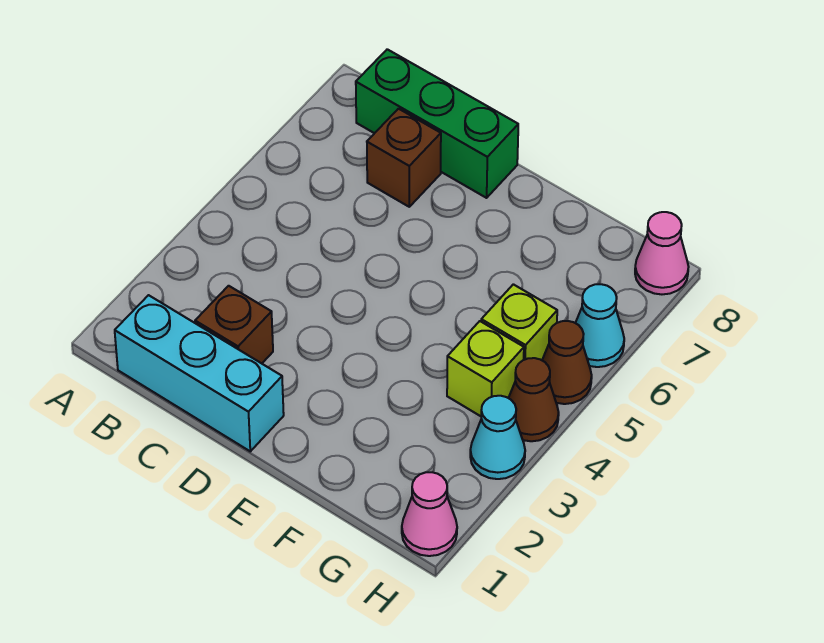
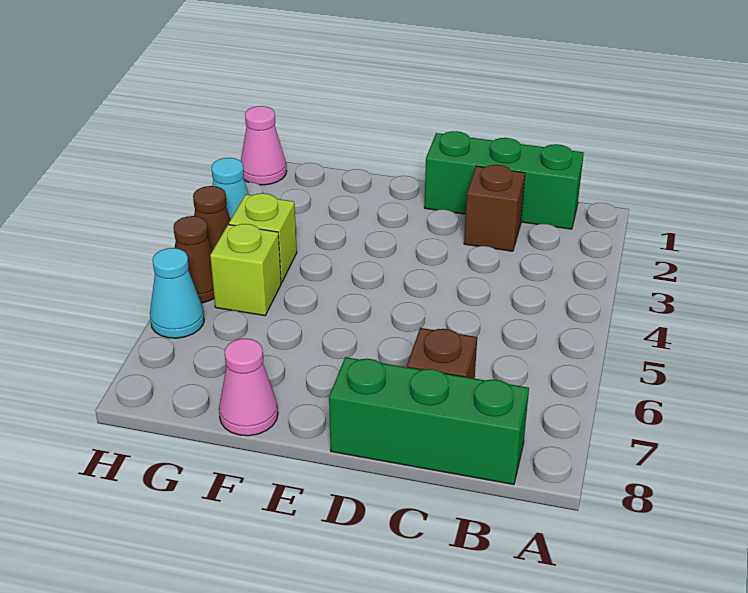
cyan 1x3 brick [115,295,284,451] -> green 1x3 brick [424,131,584,229]
pink 1x1 cone [635,212,689,294] -> pink 1x1 cone moved to [219,339,278,436]

